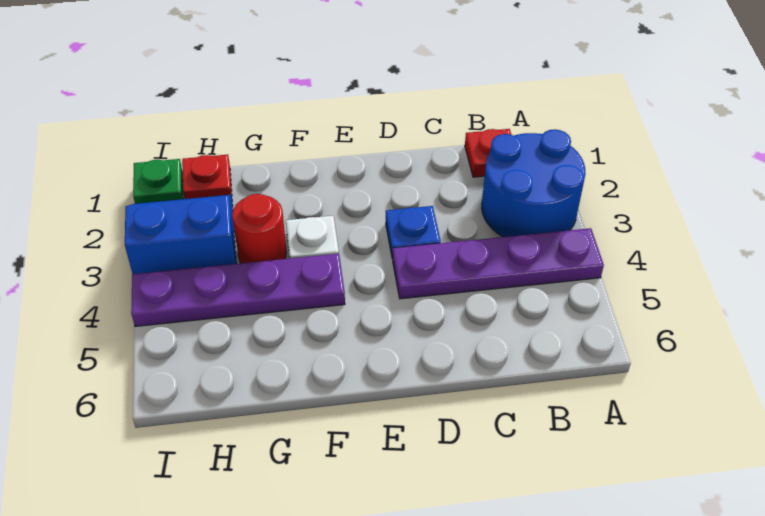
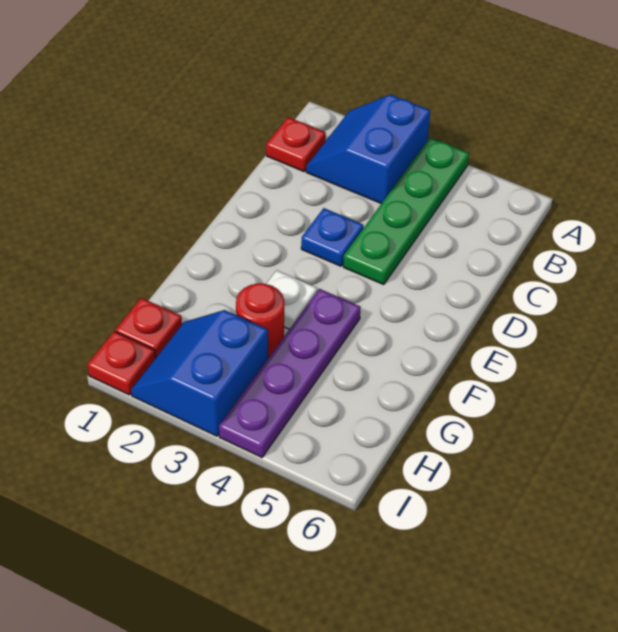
blue 2x2 round brick [482,129,586,237] -> blue 2x2 slope [306,95,430,204]
purple 1x4 plate [393,228,604,299] -> green 1x4 plate [343,138,469,285]
green 1x1 plate [133,159,183,204] -> red 1x1 plate [87,331,155,395]

